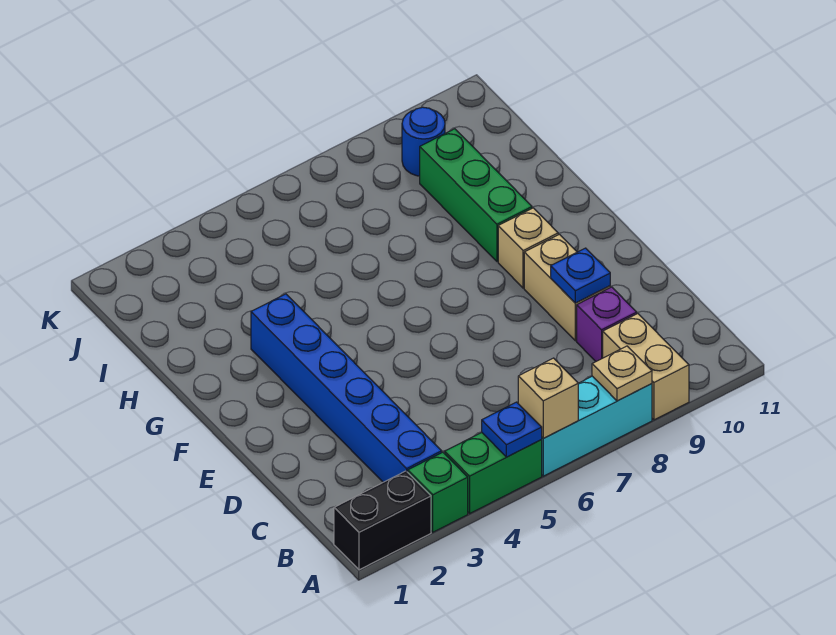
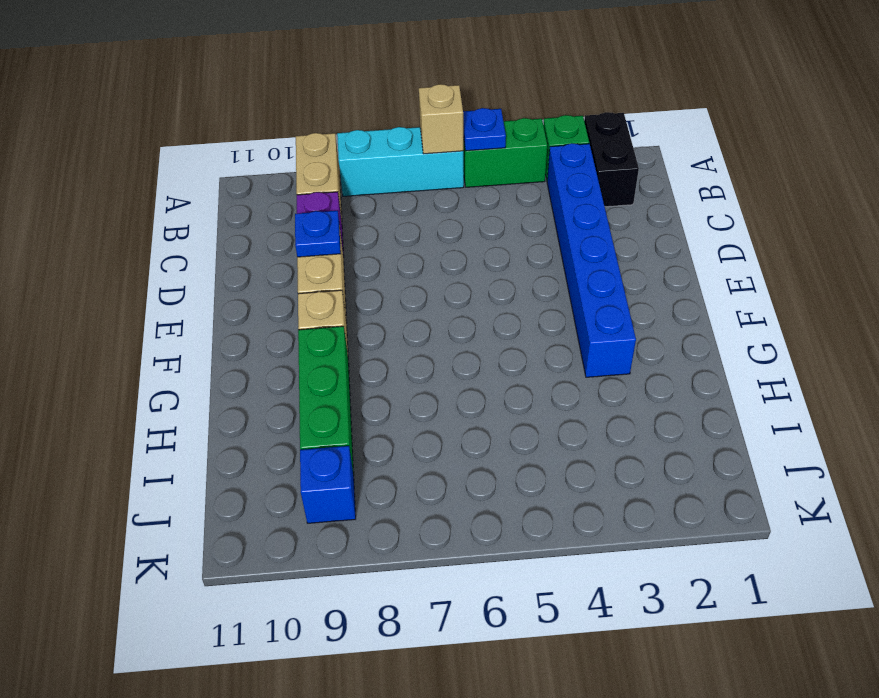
black 1x2 brick [334,471,431,570] -> black 1x2 brick turned to [584,112,639,207]
tan 1x1 plate [592,346,652,401] -> none
blue 1x1 round brick [402,107,445,176] -> blue 1x1 brick [300,446,356,523]

